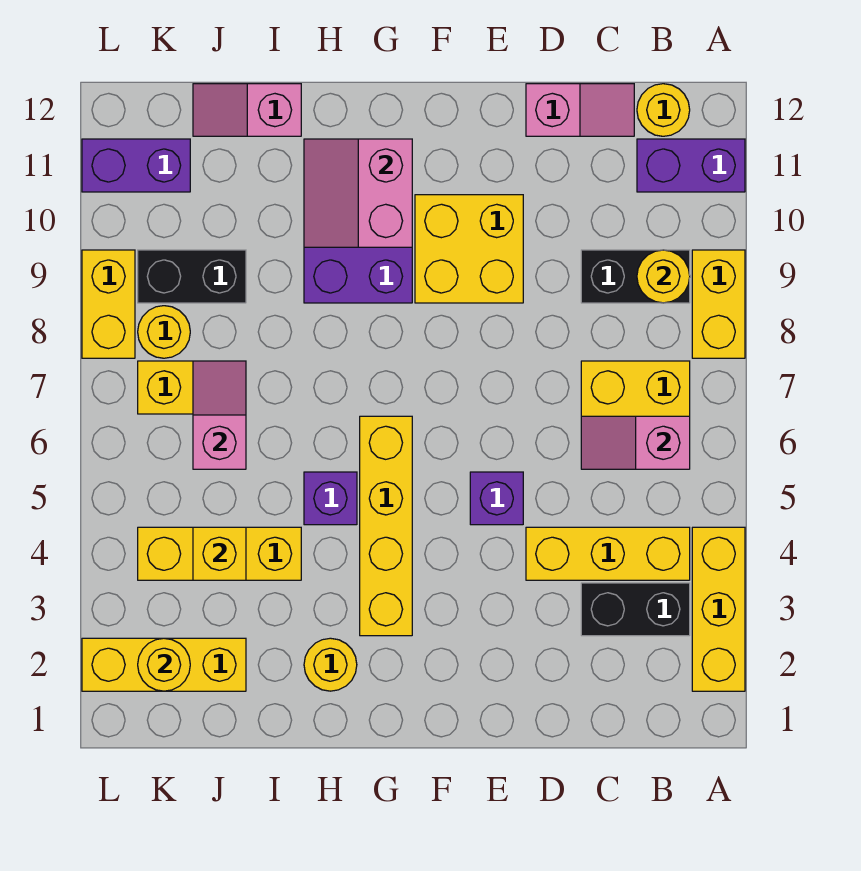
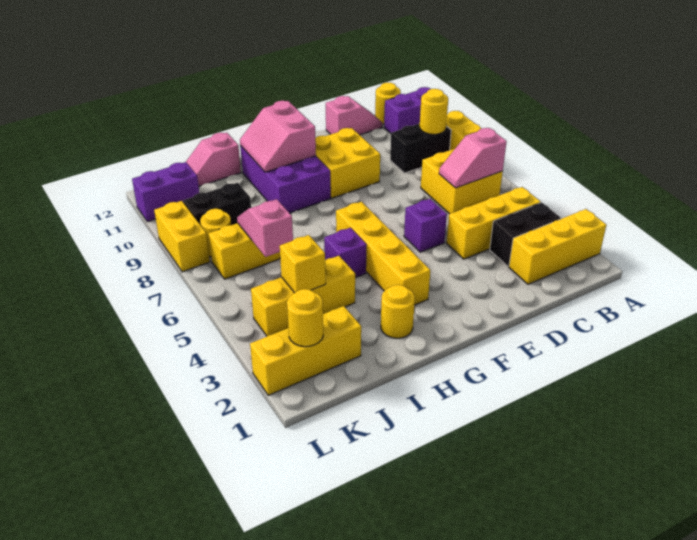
yellow 1x3 brick [692,527,745,691] -> yellow 1x3 brick turned to [509,209,606,284]

